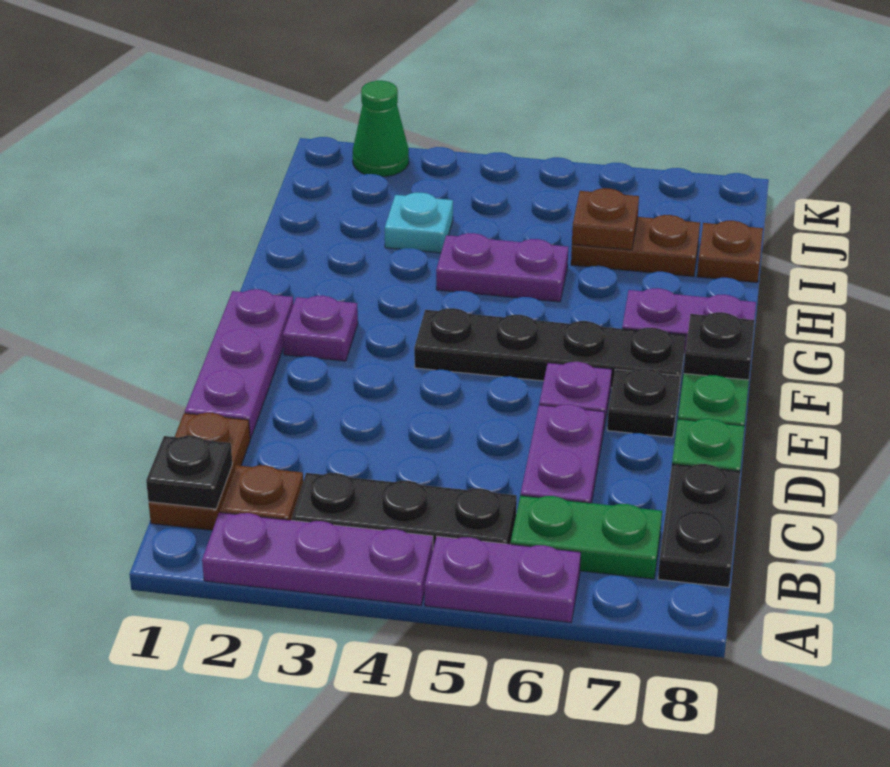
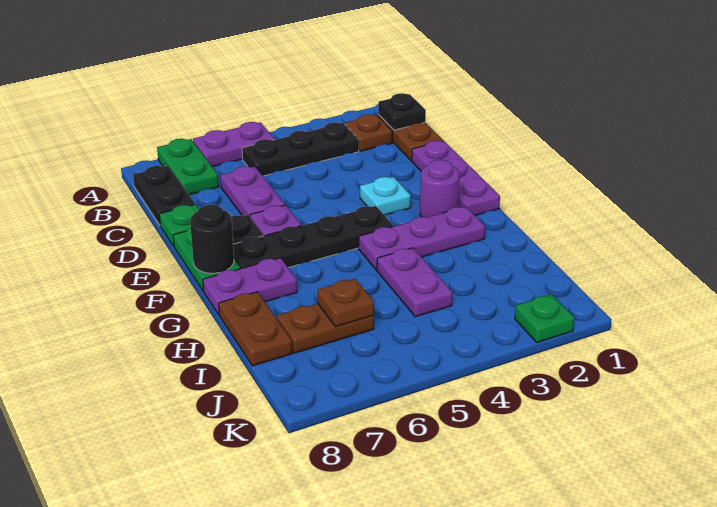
purple 1x3 plate [202,513,433,606] -> purple 1x3 plate moved to [359,207,485,270]
green 1x2 plate [511,496,662,579] -> green 1x2 plate turned to [157,139,219,195]
purple 1x1 plate [283,296,358,361] -> purple 1x1 round brick [420,160,459,217]
black 1x1 plate [684,312,755,380] -> black 1x1 round brick [190,205,234,273]
purple 1x2 plate [436,233,568,302] -> purple 1x2 plate turned to [377,248,453,317]
cyan 1x1 plate [385,193,453,253] -> cyan 1x1 plate moved to [360,177,411,215]
brown 1x1 plate [697,221,763,283] -> brown 1x2 plate [219,292,292,366]
green 1x1 cone [353,81,409,177] -> green 1x1 plate [515,294,574,342]

